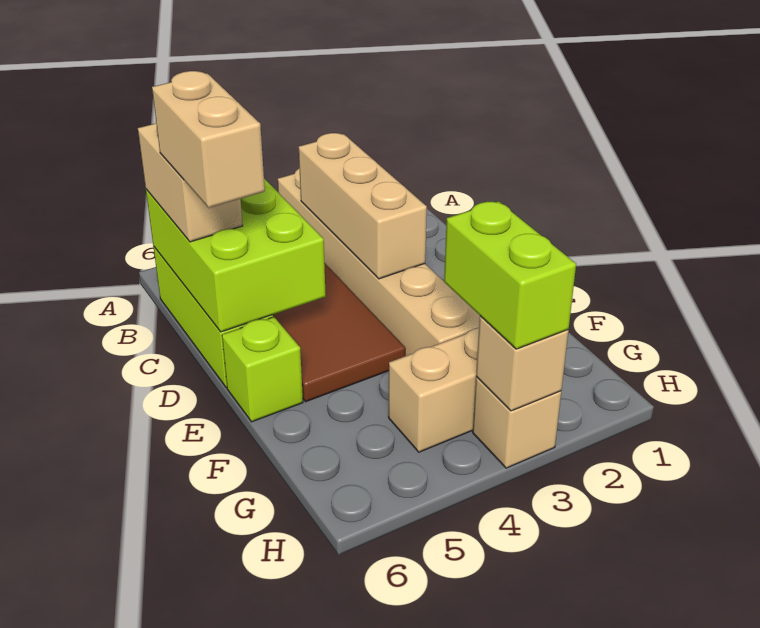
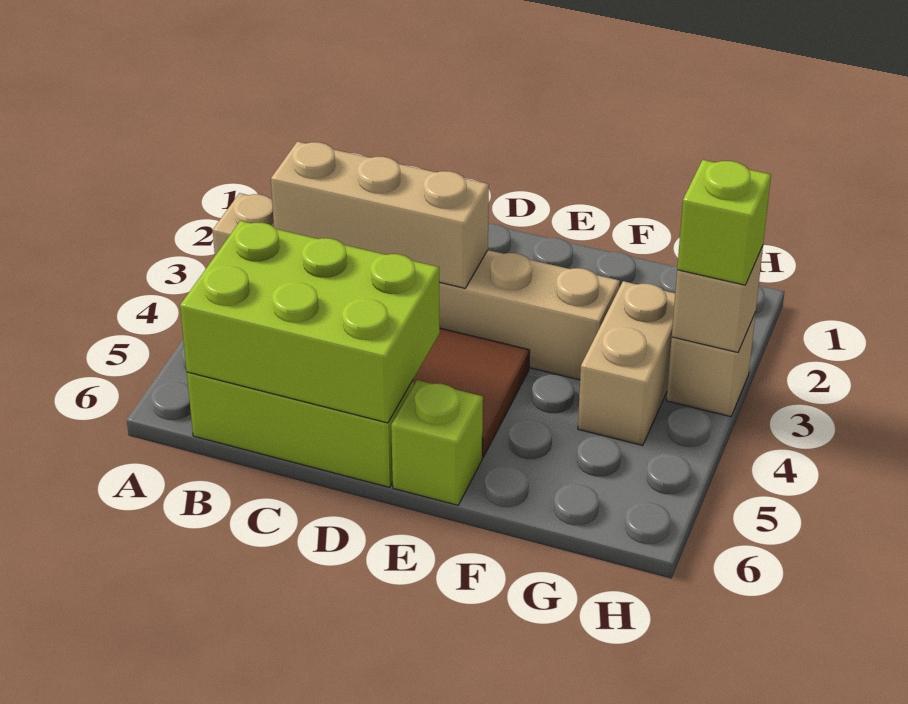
tan 1x2 brick [138,123,243,242] -> none
tan 1x2 brick [152,71,265,208] -> none
lime 1x2 brick [444,201,576,349] -> lime 1x1 brick [677,160,771,285]

